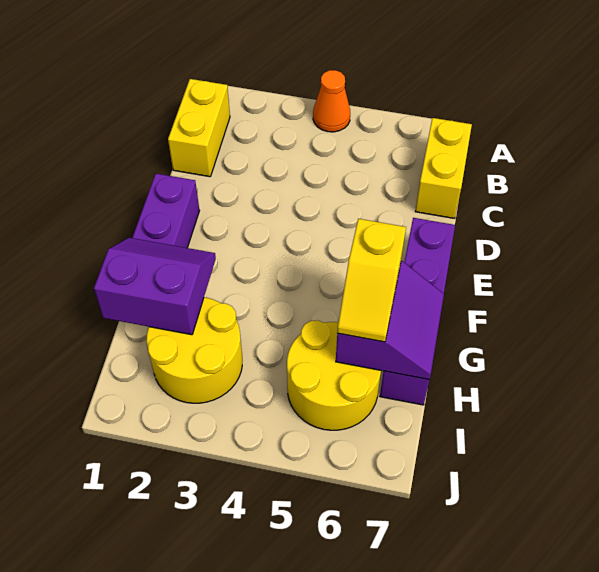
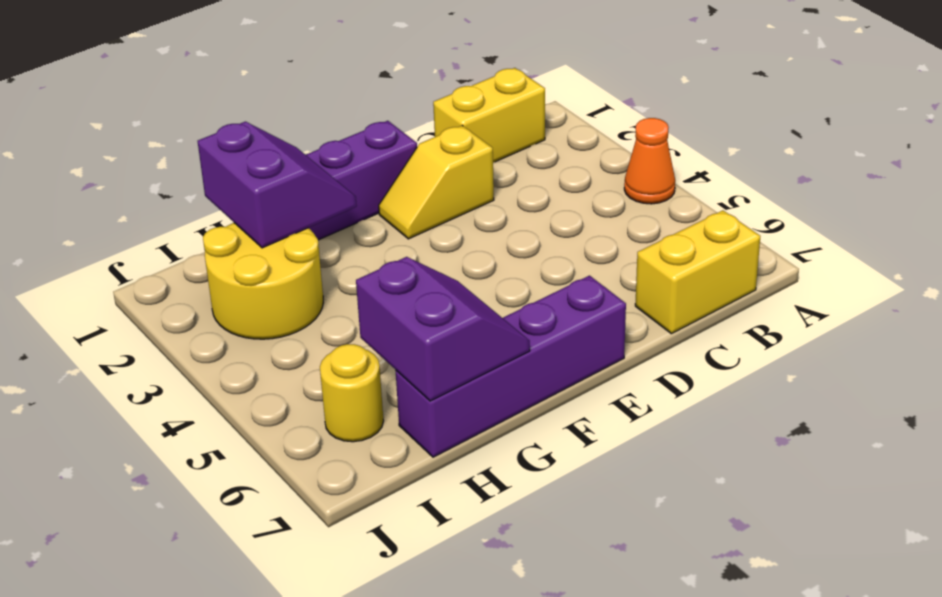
purple 2x2 slope [336,261,444,380] -> purple 2x2 slope turned to [356,257,530,401]
yellow 1x2 slope [337,219,406,342] -> yellow 1x2 slope moved to [379,126,494,239]
yellow 2x2 round brick [287,320,381,430] -> yellow 1x1 round brick [320,344,384,442]

